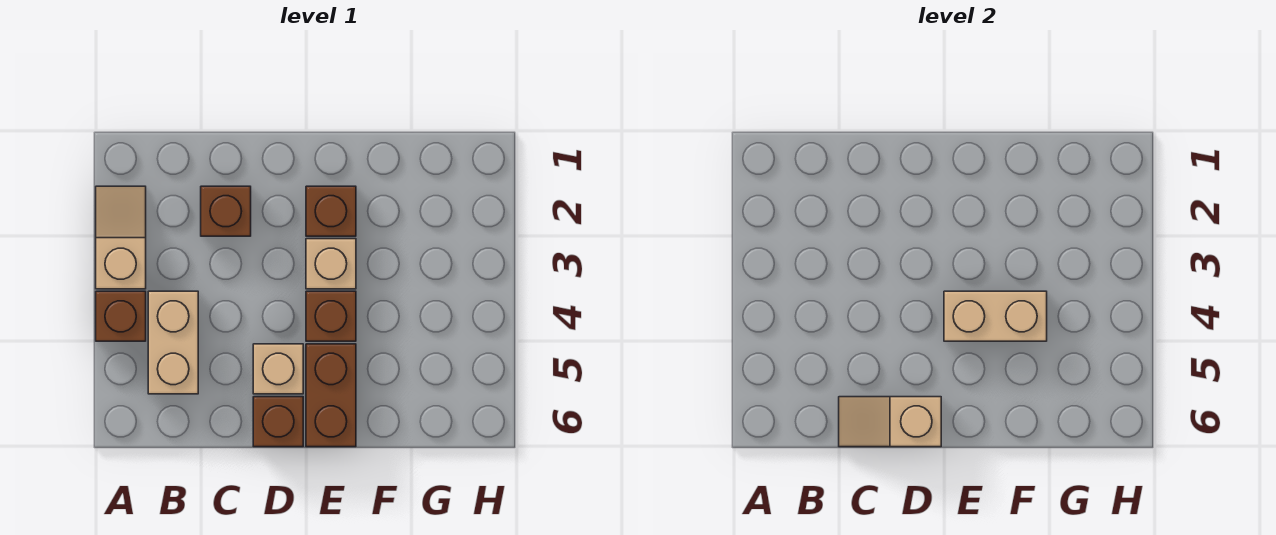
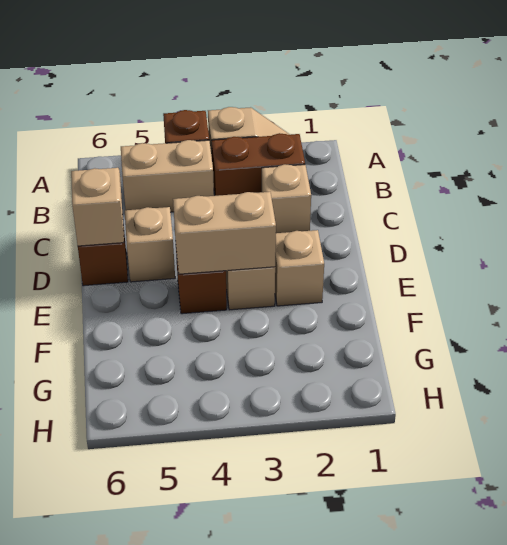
brown 1x1 brick [201,186,251,236] -> tan 1x1 brick [262,164,311,233]
brown 1x1 brick [306,186,356,236] -> tan 1x1 brick [275,230,324,306]
tan 1x2 brick [944,291,1047,341] -> tan 1x2 brick turned to [173,192,276,274]
brown 1x2 brick [306,344,356,447] -> brown 1x2 brick moved to [212,133,305,196]

